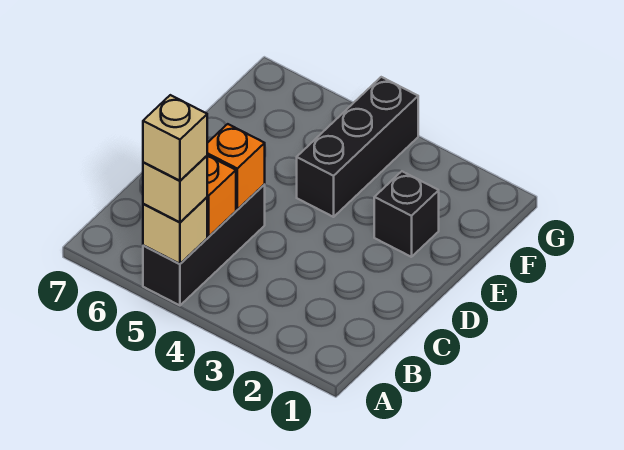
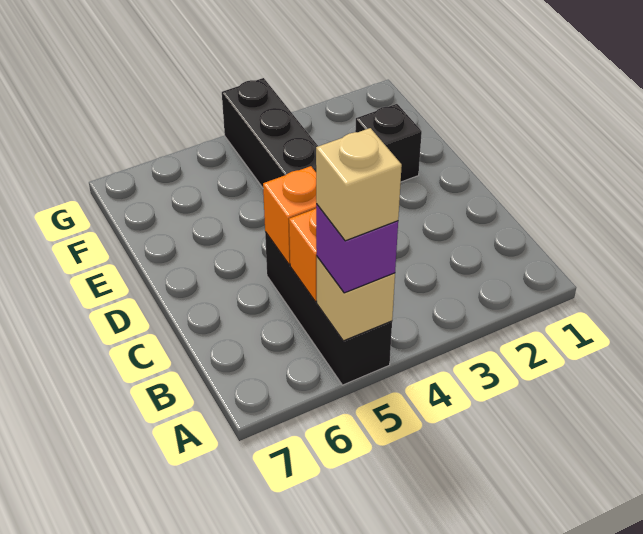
tan 1x1 brick [143,156,207,222] -> purple 1x1 brick [316,204,398,293]

